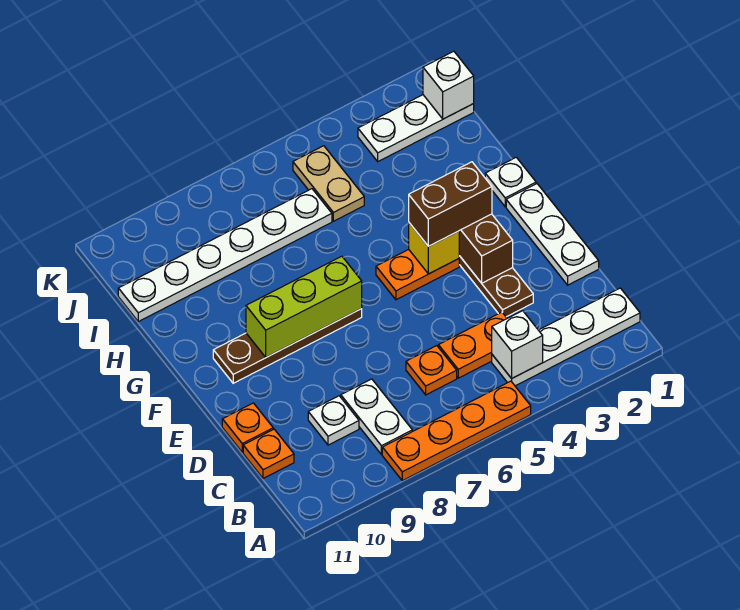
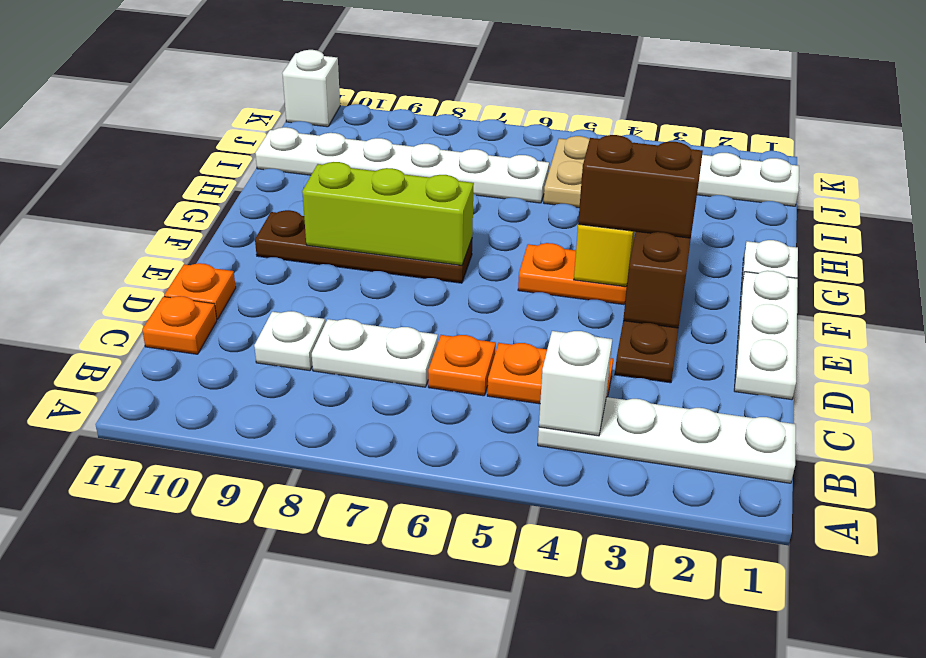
orange 1x4 plate [382,381,531,481] -> none
white 1x2 plate [341,379,412,455] -> white 1x2 plate turned to [312,319,438,387]
white 1x1 brick [423,51,474,119] -> white 1x1 brick moved to [282,50,340,127]

